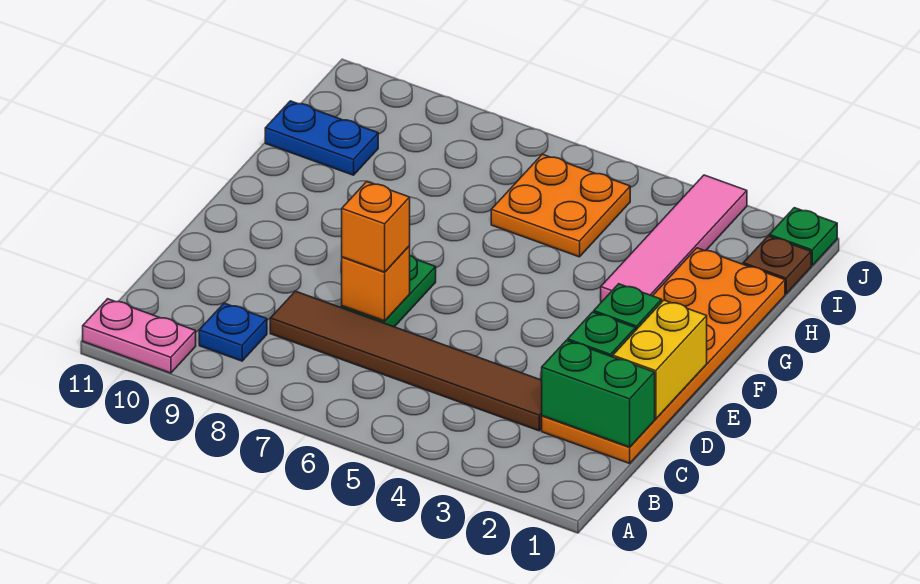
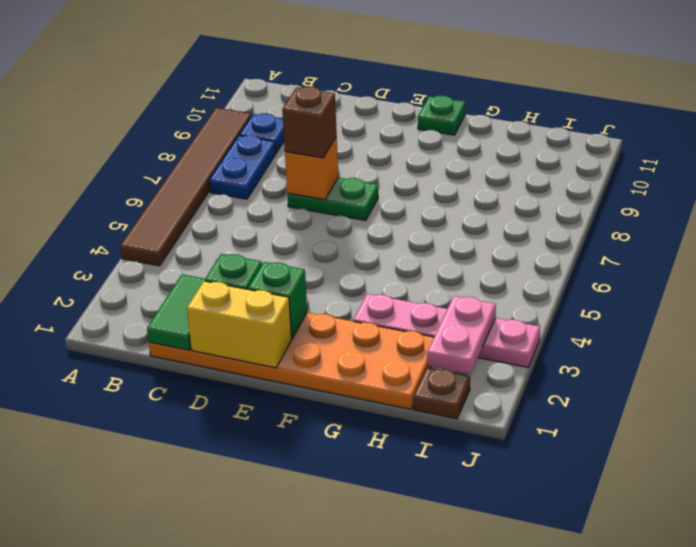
pink 1x2 plate [83,299,196,373] -> pink 1x2 plate moved to [427,296,496,374]
green 1x2 brick [542,340,655,447] -> green 1x2 tile [147,274,205,350]
brown 1x6 tile [270,291,542,431] -> brown 1x6 tile moved to [120,108,251,266]
orange 1x1 brick [342,182,410,272] -> brown 1x1 brick [282,87,337,158]
pink 1x4 tile [601,175,747,302] -> pink 1x4 plate [353,294,540,367]
orange 2x2 plate [491,154,630,257] -> none
blue 1x2 plate [265,101,378,175] -> blue 1x2 plate moved to [209,135,275,199]
green 1x1 plate [769,208,837,265] -> green 1x1 plate moved to [418,96,465,135]

